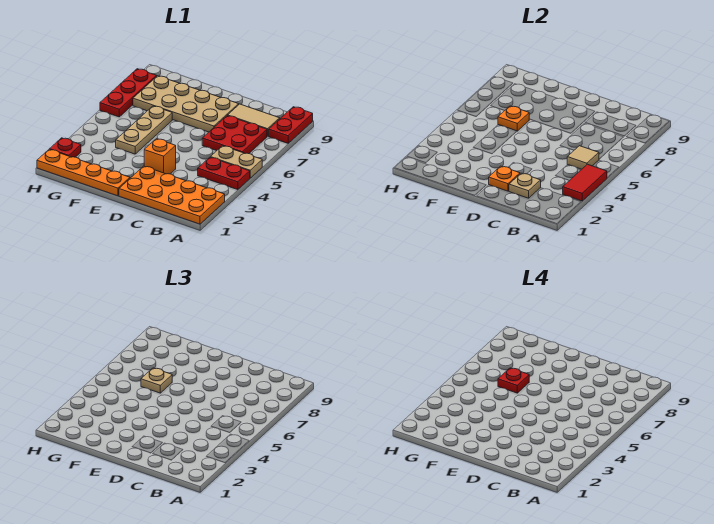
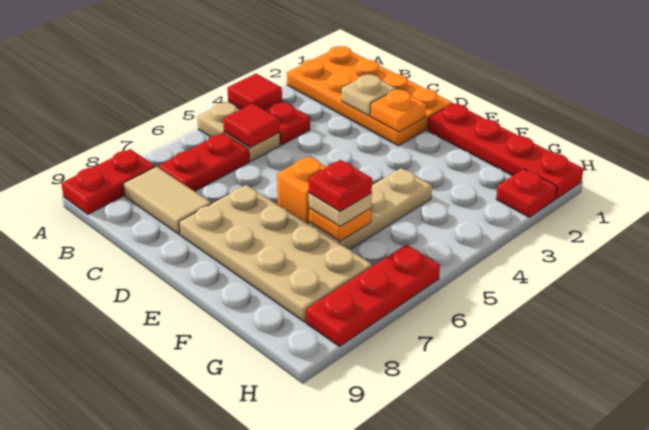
red 1x2 tile [563,164,607,201] -> red 1x1 tile [227,74,282,110]
tan 1x1 tile [567,146,599,169] -> red 1x1 tile [223,104,280,148]
red 2x2 plate [202,116,267,154] -> red 1x2 plate [158,133,249,191]
orange 1x1 brick [144,139,176,174] -> orange 1x1 brick moved to [277,156,327,224]
orange 1x4 plate [37,149,130,196] -> red 1x4 plate [427,103,583,199]

